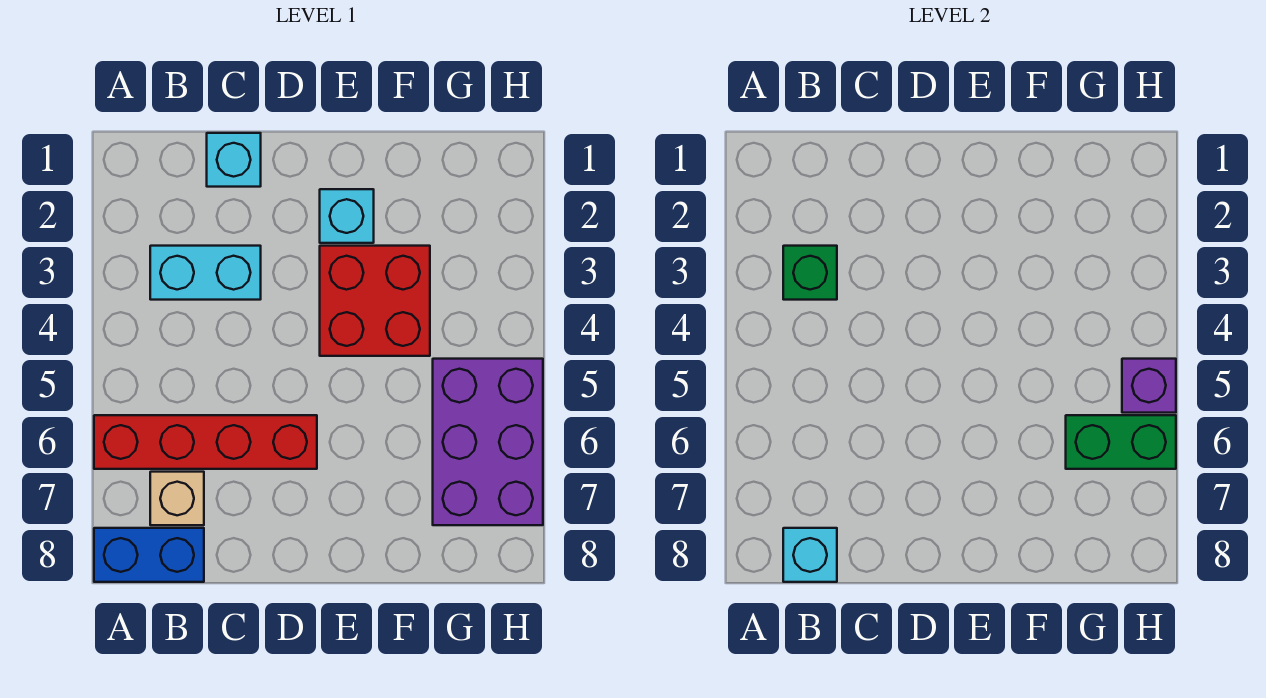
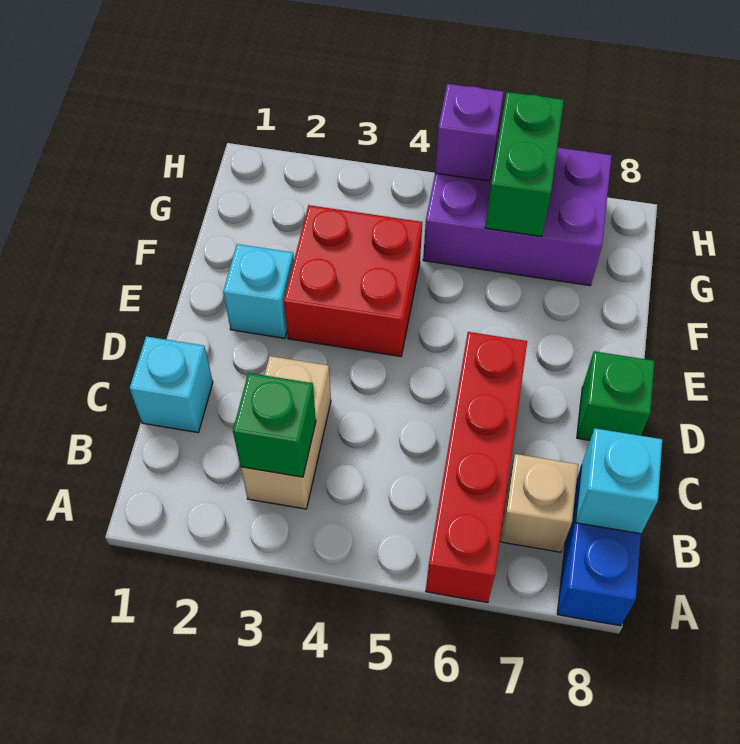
cyan 1x2 brick [150,246,261,300] -> tan 1x2 brick [241,356,331,509]
none -> green 1x1 brick [577,351,654,440]

